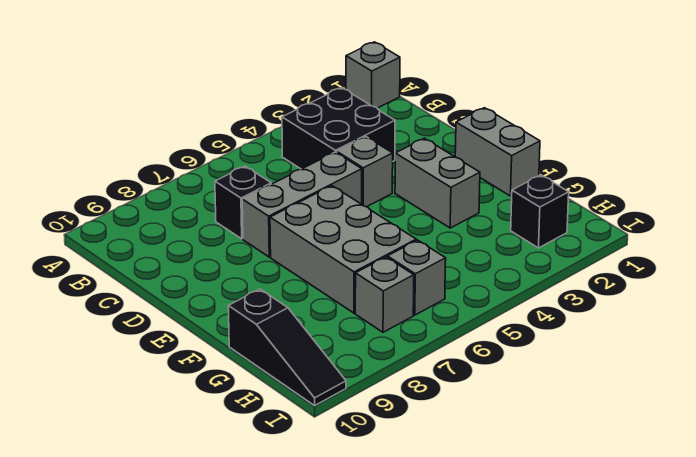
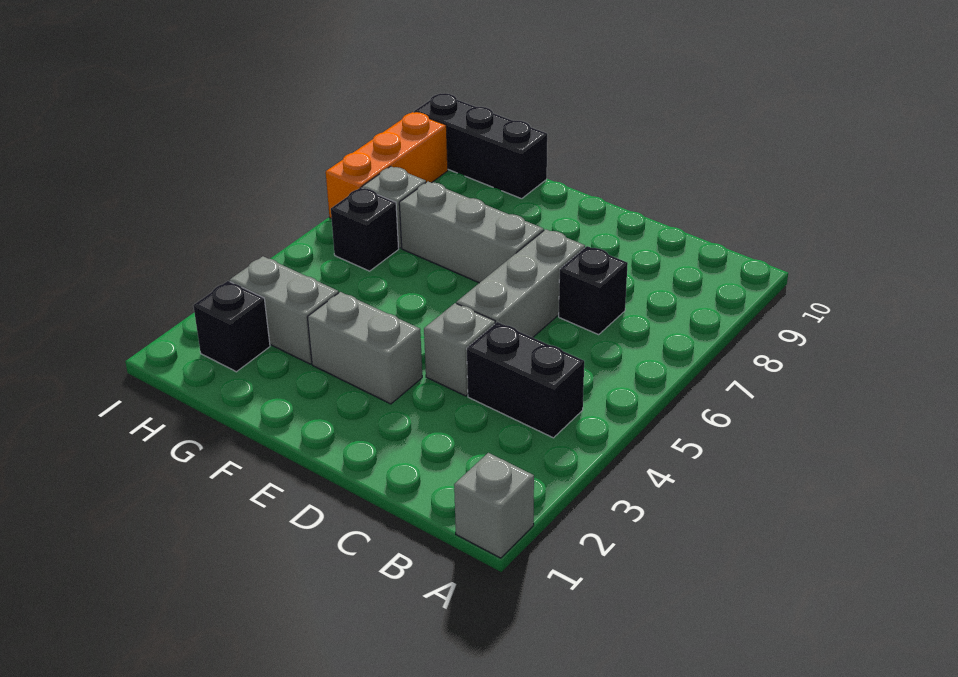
black 2x2 brick [282,88,395,169] -> black 1x2 brick [467,322,584,438]
grey 1x2 brick [455,108,540,196] -> grey 1x2 brick moved to [230,256,338,364]
grey 2x3 brick [270,186,416,313] -> grey 1x3 brick [399,182,544,283]
black 1x3 slope [228,289,346,406] -> black 1x3 brick [414,93,547,199]
grey 1x1 brick [388,240,446,315] -> black 1x1 brick [331,187,399,271]
none -> orange 1x3 brick [326,112,448,218]

